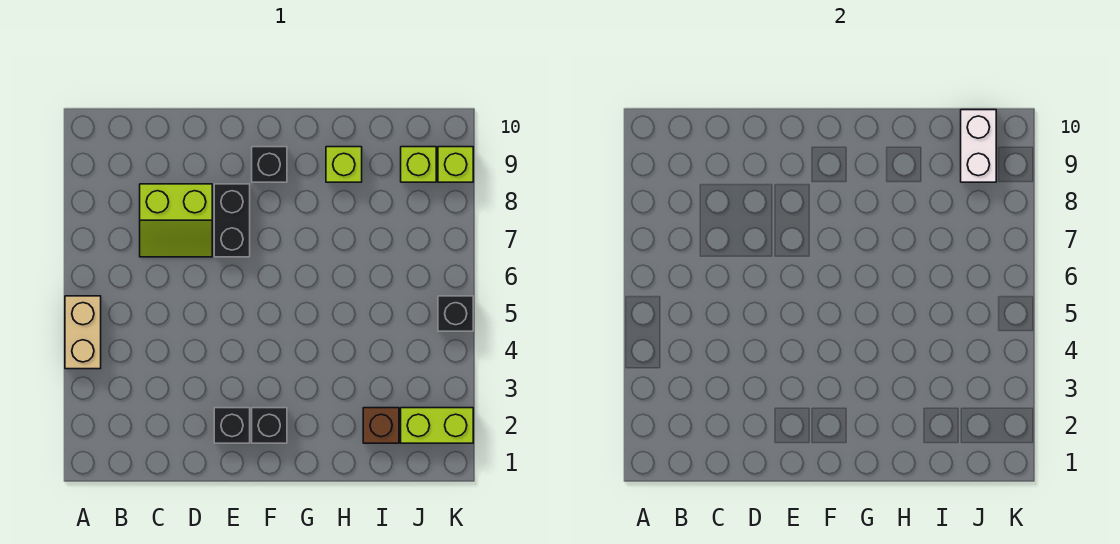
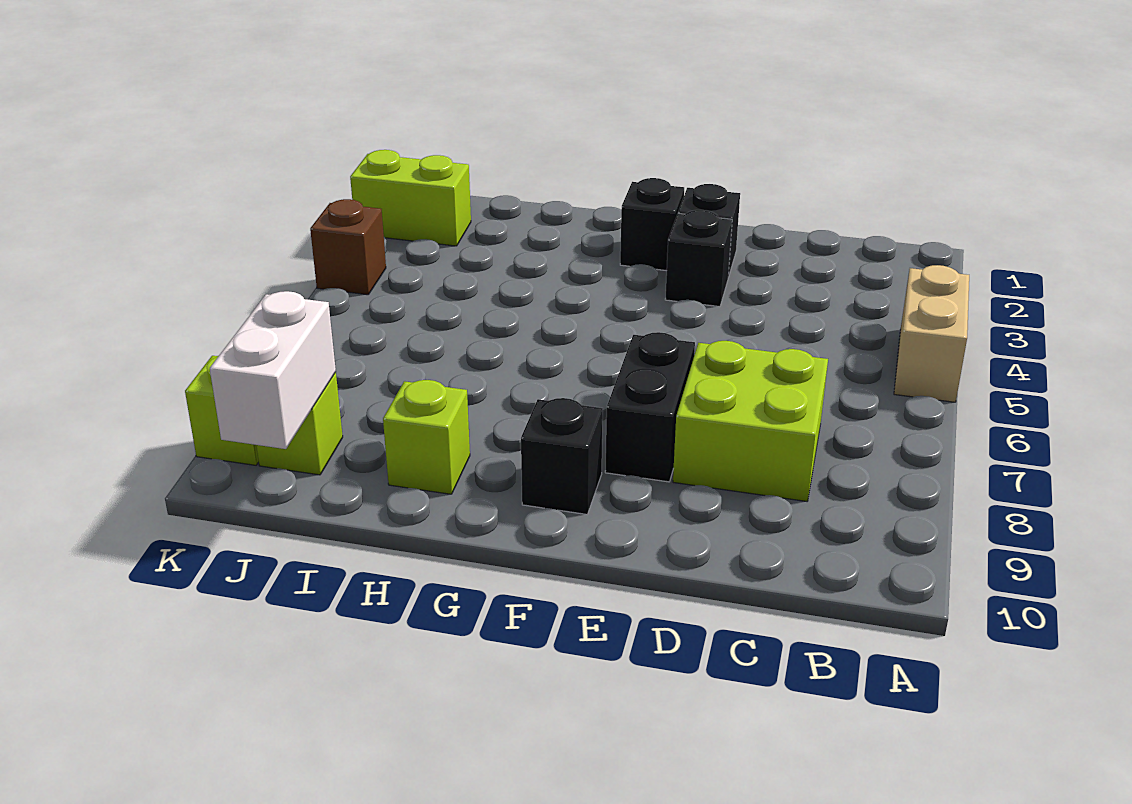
lime 2x2 slope [140,184,212,257] -> lime 2x2 brick [673,341,828,501]
brown 1x1 brick [363,408,399,443] -> brown 1x1 brick moved to [310,199,386,295]
black 1x1 brick [438,296,473,331] -> black 1x1 brick moved to [665,210,732,307]

